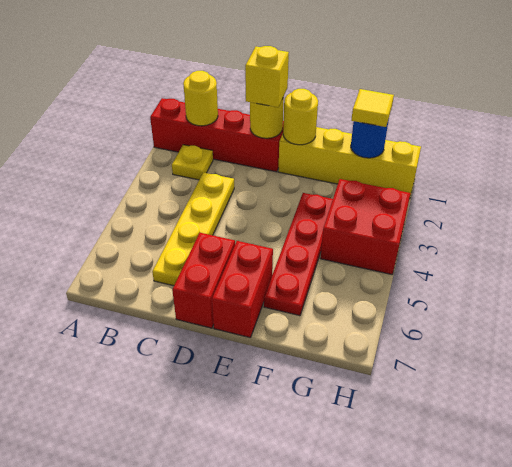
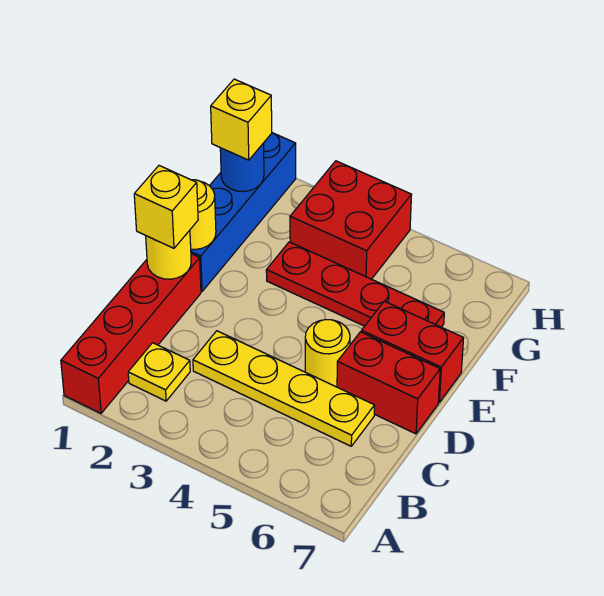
yellow 1x1 round brick [183,71,218,126] -> yellow 1x1 round brick moved to [305,320,350,387]
yellow 1x4 brick [278,127,421,196] -> blue 1x4 brick [191,133,296,291]
yellow 1x1 tile [351,89,394,127] -> yellow 1x1 brick [211,79,272,160]

